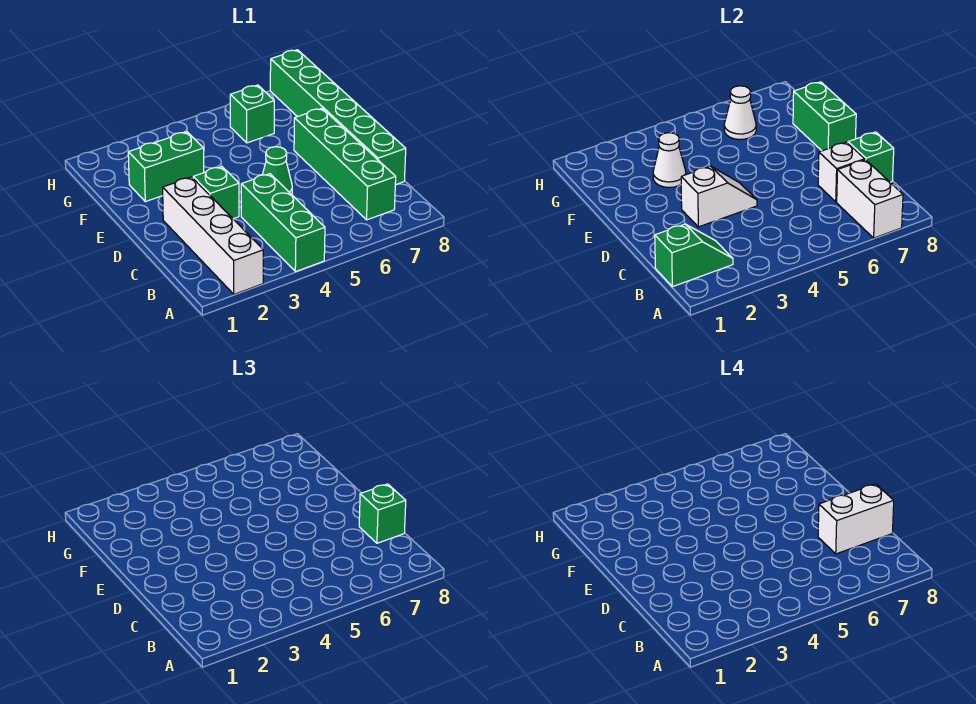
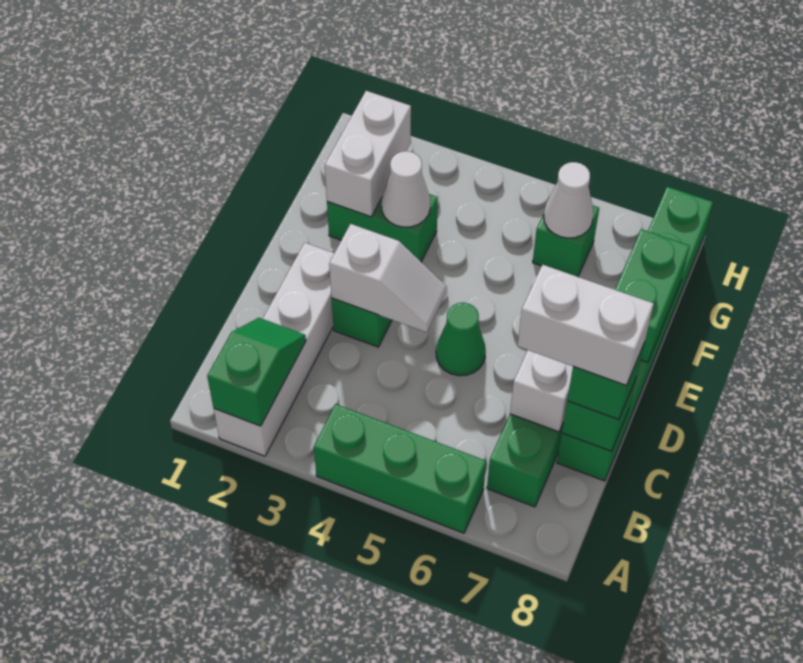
green 1x3 brick [241,174,325,272] -> green 1x3 brick turned to [314,404,486,533]
white 1x2 brick [837,160,903,238] -> white 1x2 brick moved to [325,91,411,217]
green 1x2 slope [655,224,733,287] -> green 1x2 slope turned to [207,318,306,426]

